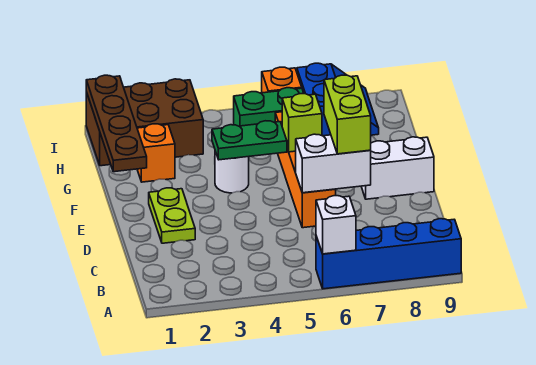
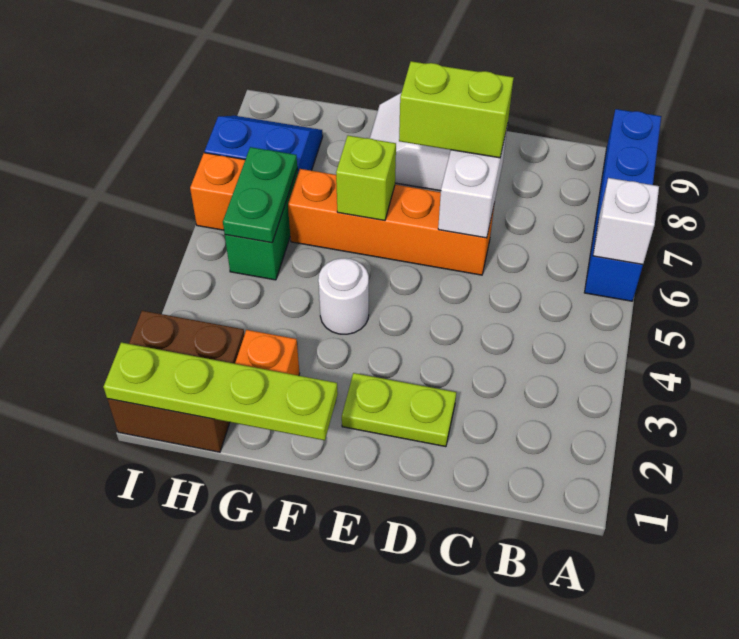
brown 1x4 plate [86,75,147,172] -> lime 1x4 plate [103,342,338,440]
green 1x2 plate [212,121,287,160] -> green 1x2 plate moved to [223,147,297,243]
brown 2x3 brick [86,79,203,166] -> brown 2x2 brick [107,311,244,452]

